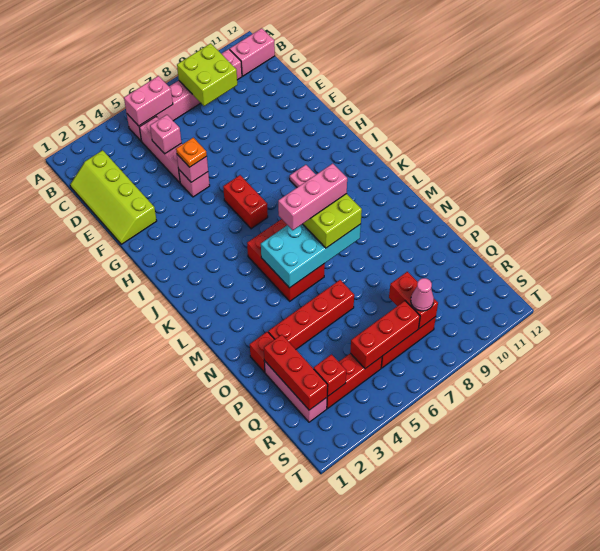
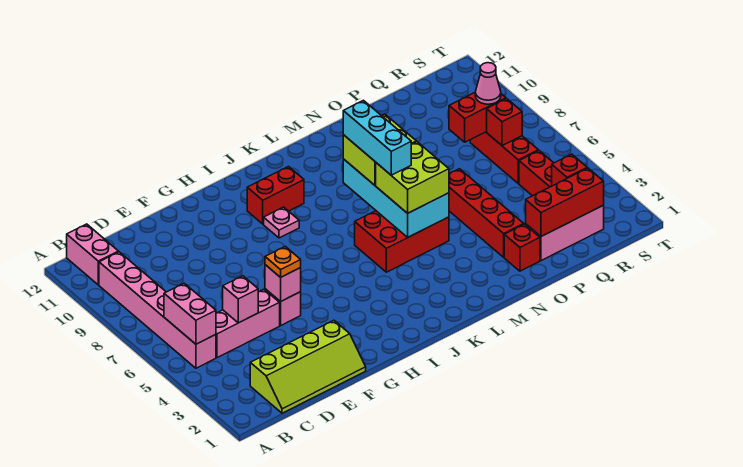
lime 2x2 brick [177,43,237,106] -> lime 2x2 brick moved to [376,142,449,213]
red 1x2 brick [223,175,268,229] -> red 1x2 brick moved to [247,167,304,224]
pink 1x3 brick [278,164,347,230] -> cyan 1x3 brick [343,100,411,175]
red 1x3 brick [350,301,420,369] -> red 1x1 brick [487,99,522,146]

